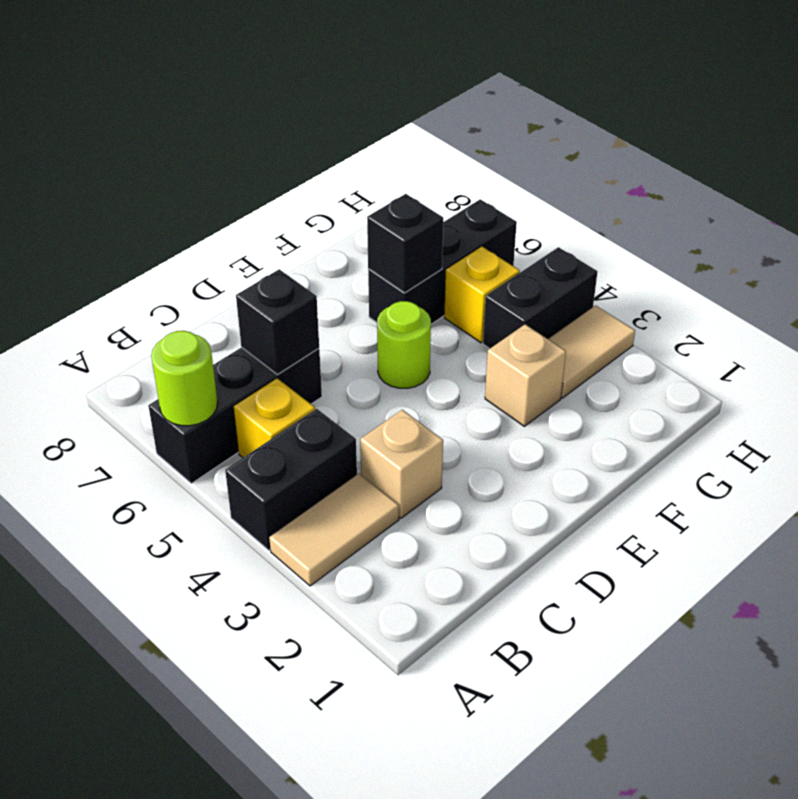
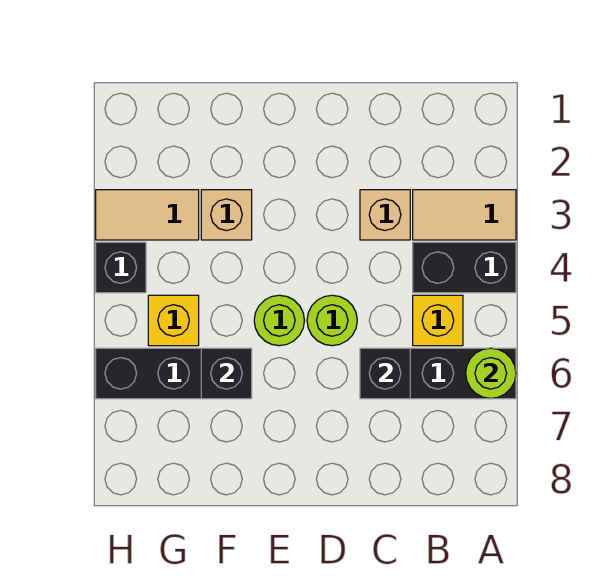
none -> lime 1x1 round brick [307,295,357,346]
black 1x2 brick [483,247,598,349] -> black 1x1 brick [96,242,146,293]

